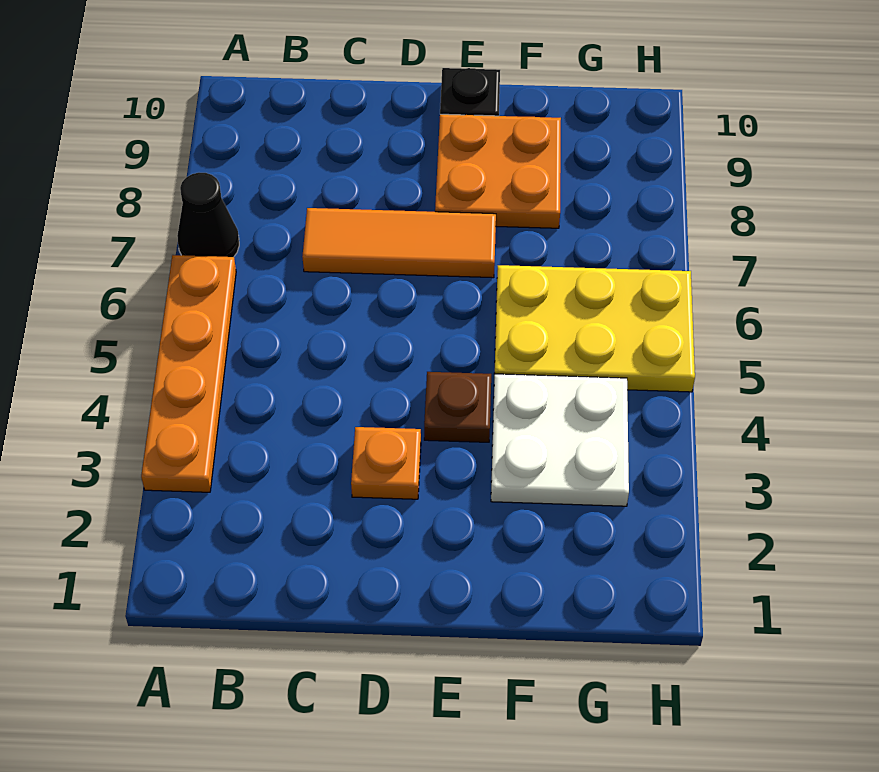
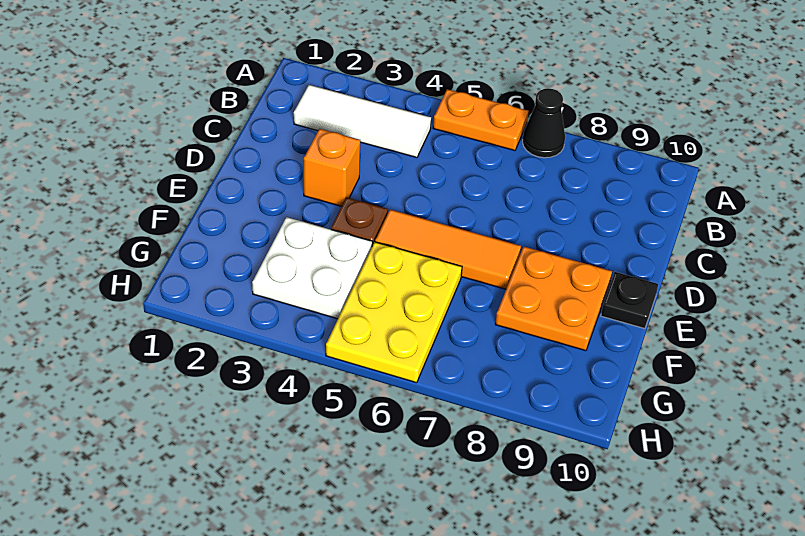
orange 1x4 plate [141,255,236,492] -> orange 1x2 plate [433,89,528,151]
none -> white 1x3 tile [294,85,431,157]
orange 1x3 tile [302,208,496,278] -> orange 1x3 tile turned to [375,210,521,289]
orange 1x1 plate [351,427,421,499] -> orange 1x1 brick [304,129,360,206]

